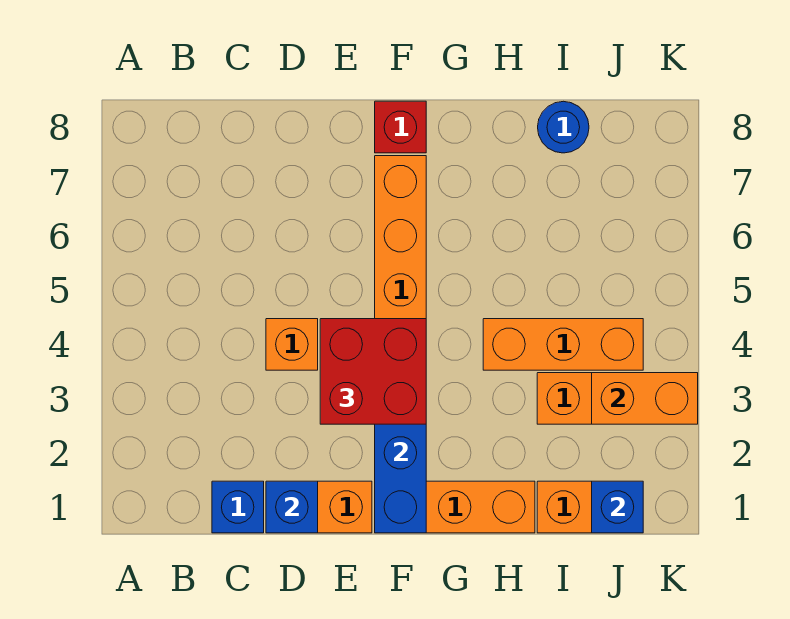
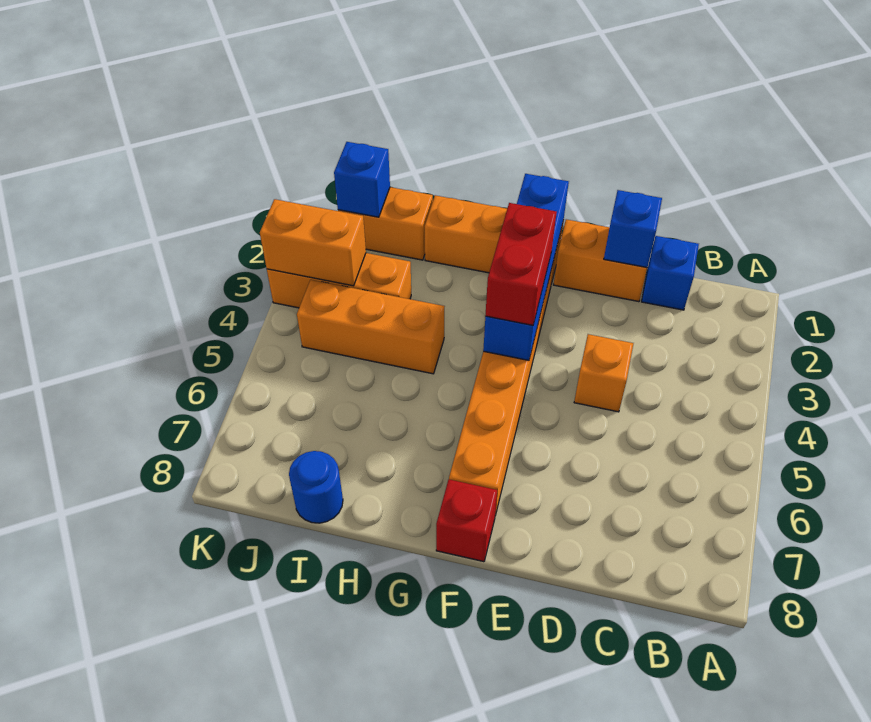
red 2x2 brick [320,319,426,424] -> red 1x2 brick [485,203,557,325]

